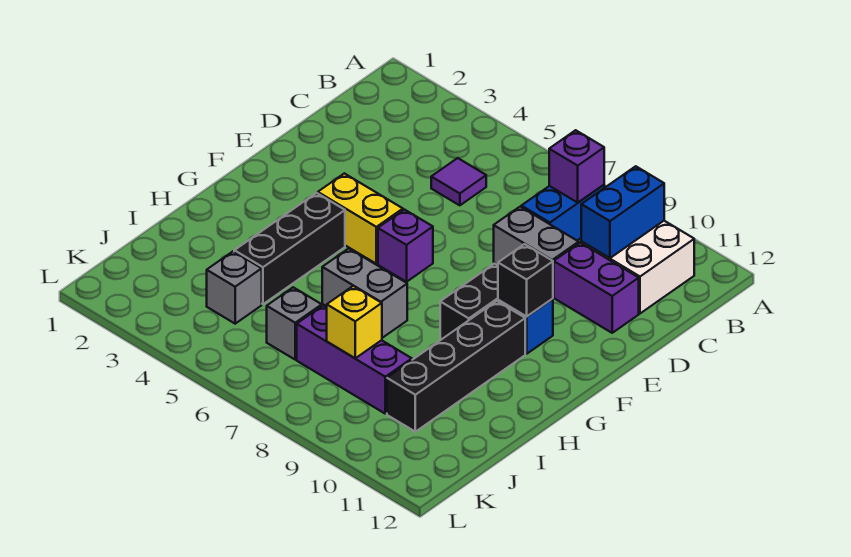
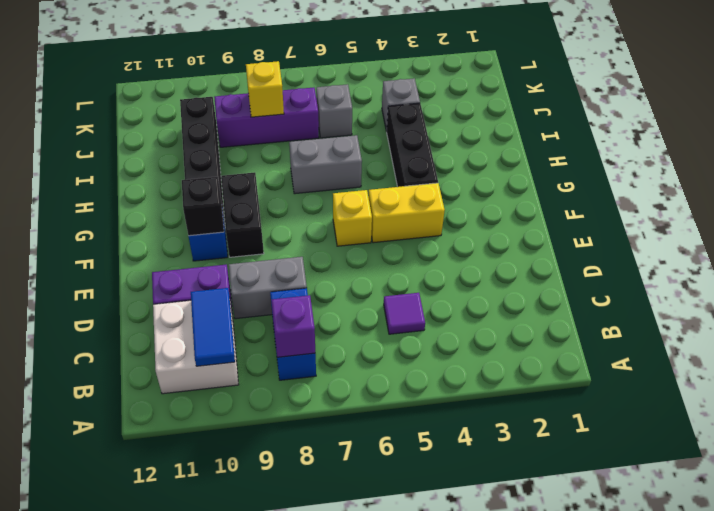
blue 1x2 brick [581,166,664,258] -> blue 1x2 tile [191,288,235,366]
purple 1x1 brick [378,210,433,282] -> yellow 1x1 brick [333,190,372,246]

